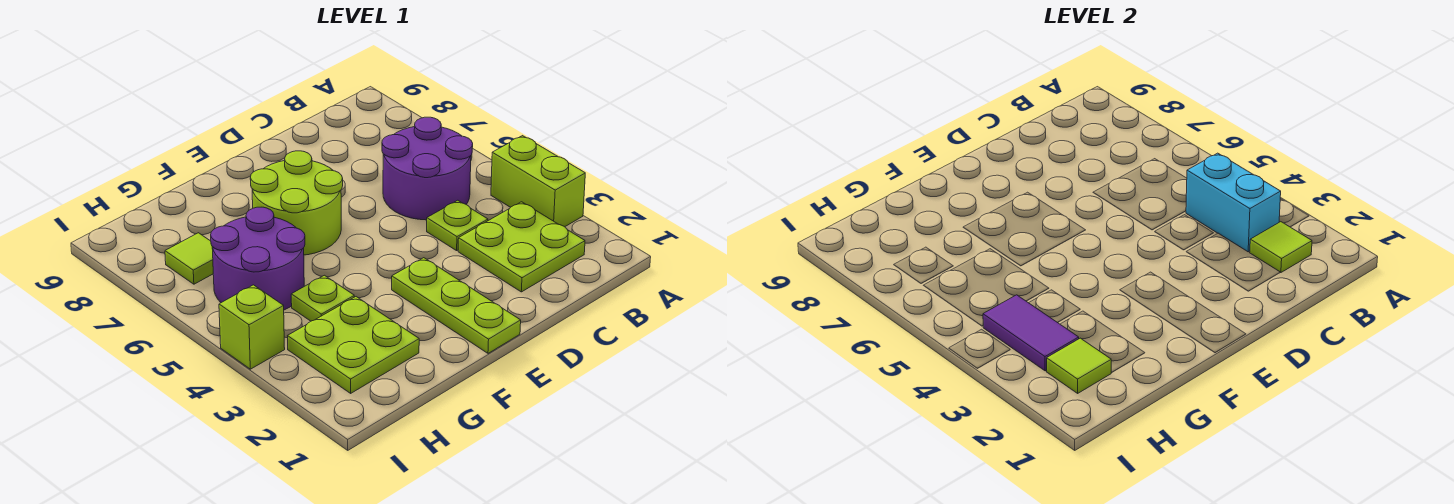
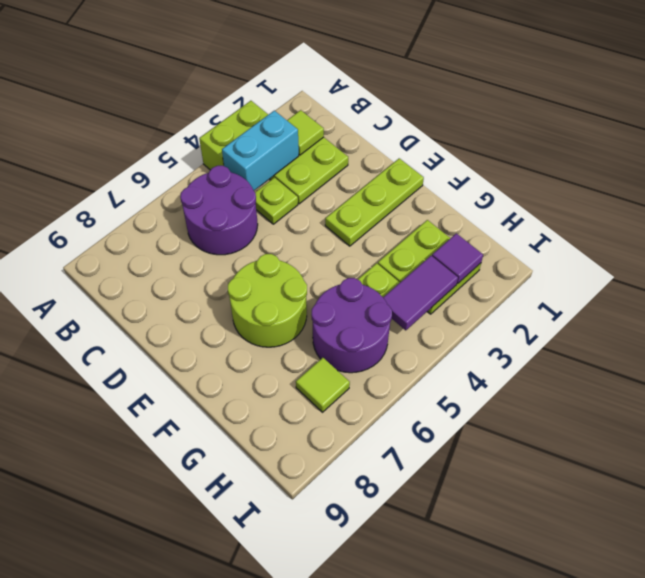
lime 1x1 tile [1047,338,1111,393] -> purple 1x1 tile [432,233,483,284]
lime 1x1 brick [219,285,285,369] -> none

